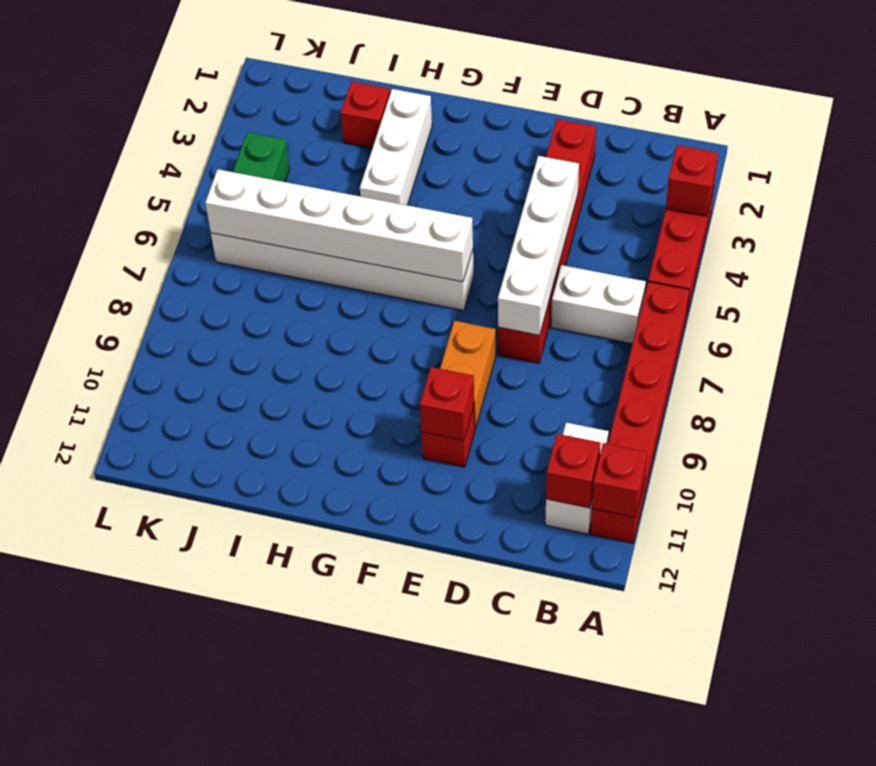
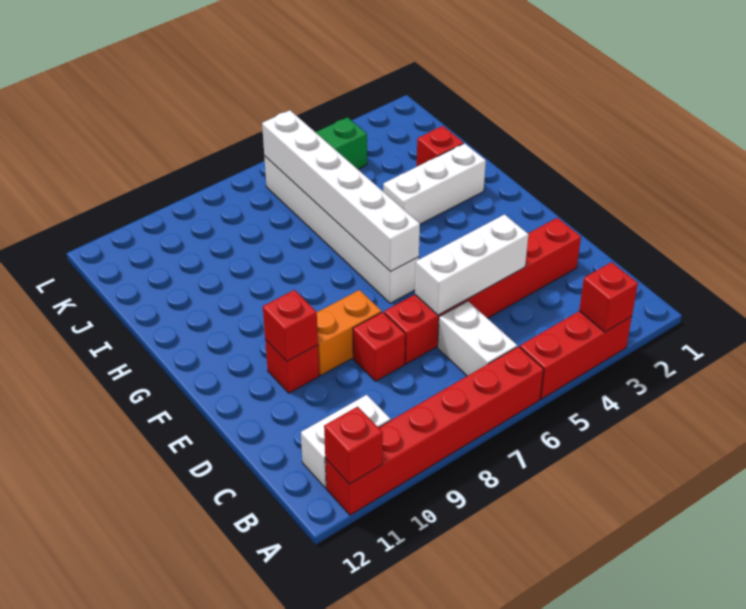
red 1x1 brick [546,434,601,508] -> red 1x1 brick moved to [353,312,405,381]
white 1x4 brick [498,156,579,335] -> white 1x3 brick [415,214,529,315]

